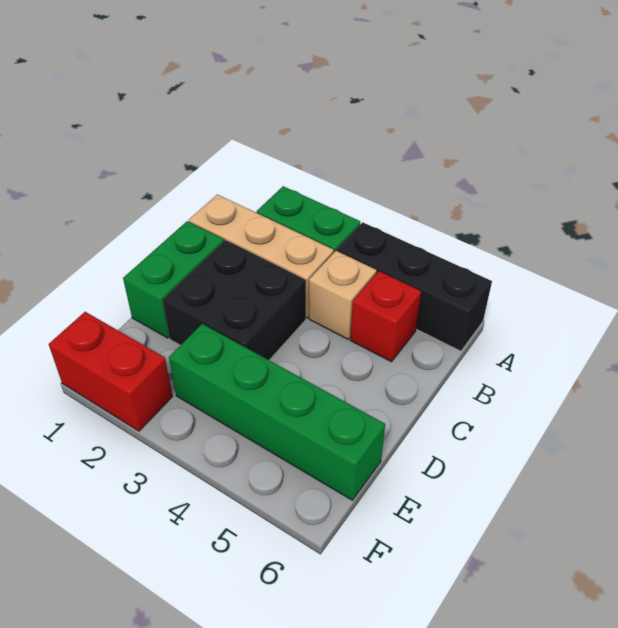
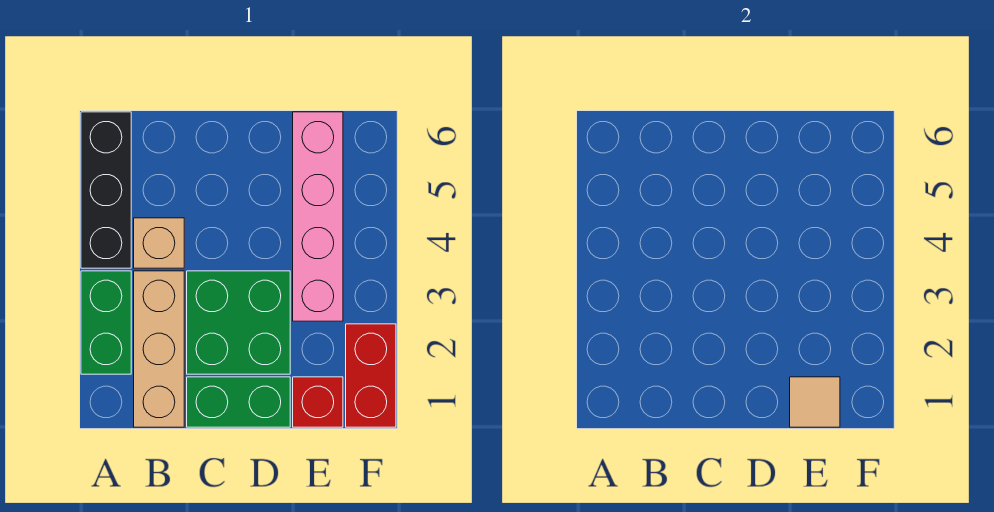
red 1x1 brick [350,271,421,362] -> red 1x1 brick moved to [293,377,343,427]
black 2x2 brick [163,240,306,360] -> green 2x2 brick [187,271,290,374]
none -> tan 1x1 tile [790,377,840,427]
green 1x4 brick [169,324,385,500] -> pink 1x4 brick [293,112,343,321]

